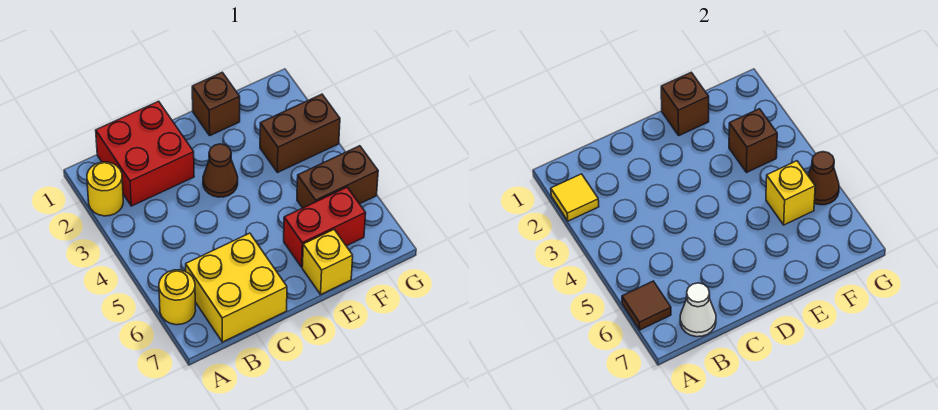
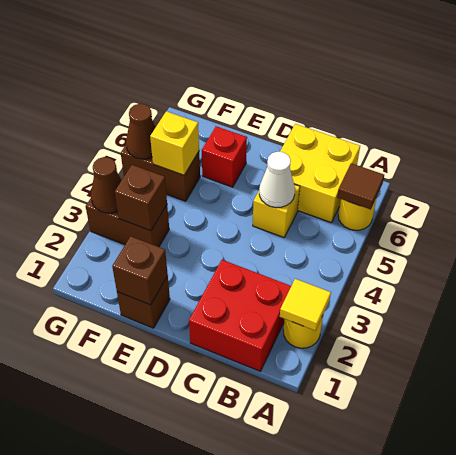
white 1x1 cone [680,283,716,337] -> white 1x1 cone moved to [259,152,295,208]
brown 1x1 cone [203,144,238,197] -> brown 1x1 cone moved to [91,157,122,213]
red 1x2 brick [284,187,366,267] -> red 1x1 brick [202,126,247,187]
yellow 1x1 brick [302,230,353,294] -> yellow 1x1 brick moved to [253,185,300,237]

